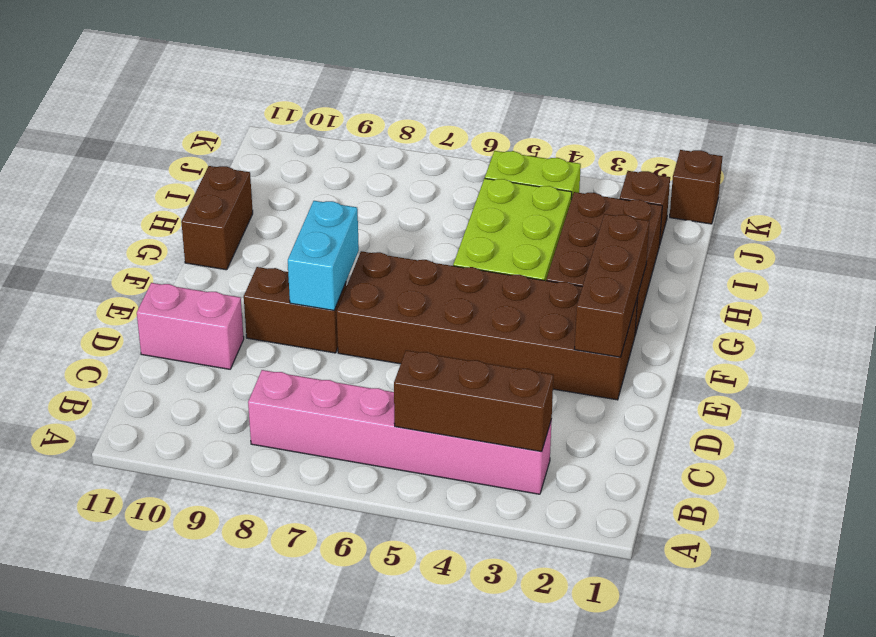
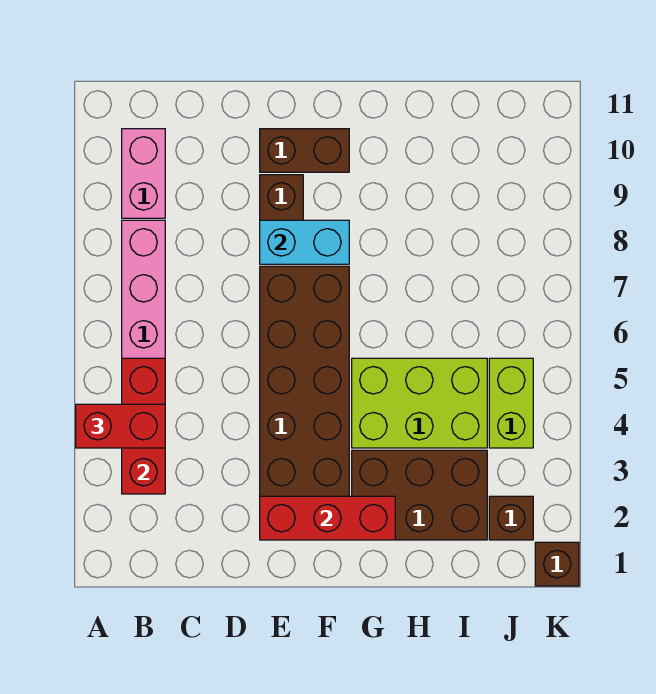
none -> red 1x2 brick [76,404,165,448]
brown 1x3 brick [394,350,553,452] -> red 1x3 brick [122,358,165,494]
pink 1x2 brick [137,283,244,369] -> pink 1x2 brick moved to [122,129,165,218]
brown 1x3 brick [575,214,649,357] -> red 1x3 brick [260,496,395,540]
brown 1x2 brick [181,166,253,270] -> brown 1x2 brick moved to [260,129,349,172]

